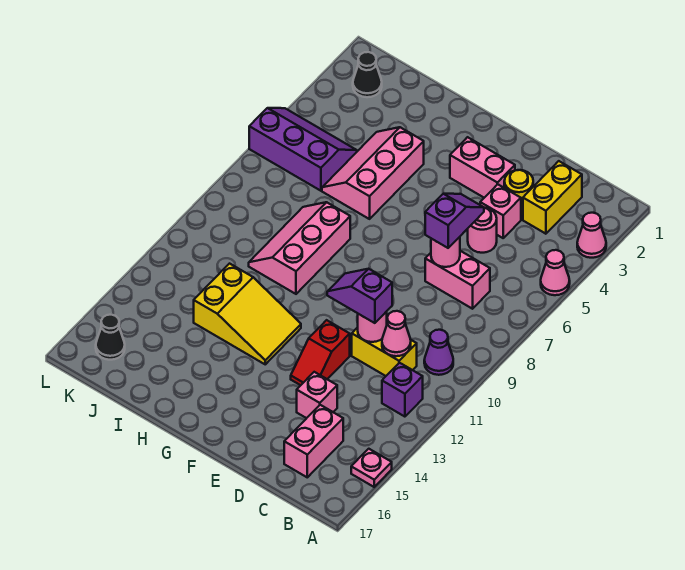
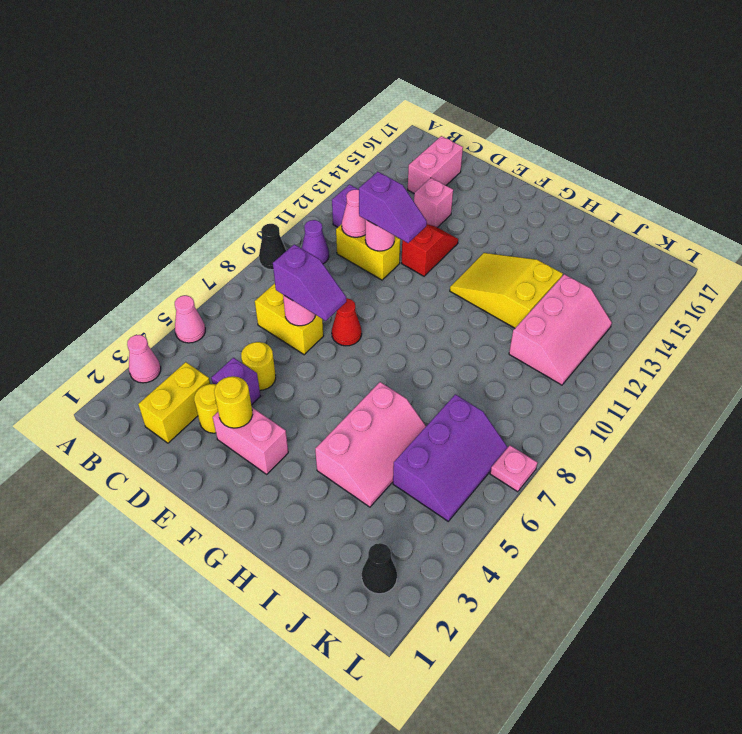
pink 1x1 plate [351,449,392,487] -> pink 1x1 plate moved to [490,445,538,492]
pink 1x2 brick [425,251,490,309] -> yellow 1x2 brick [255,283,324,355]
pink 1x1 brick [480,184,521,238] -> purple 1x1 brick [211,358,260,405]
pink 1x1 round brick [468,208,497,253] -> yellow 1x1 round brick [241,342,276,390]
purple 1x2 slope [425,194,484,248] -> purple 1x2 slope turned to [273,244,346,321]
none -> yellow 1x1 round brick [214,376,253,428]
none -> red 1x1 cone [332,298,362,346]
pink 2x3 slope [249,202,350,294] -> pink 2x3 slope moved to [509,274,612,385]
purple 2x3 slope [249,108,357,191] -> purple 2x3 slope turned to [393,394,508,521]
black 1x1 cone [96,315,125,360] -> black 1x1 cone moved to [259,224,286,270]

